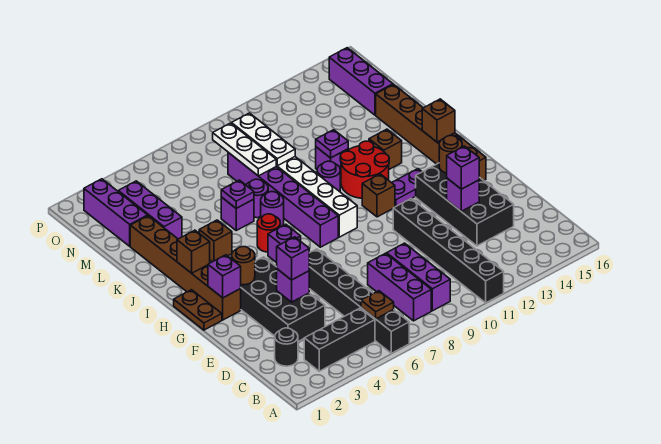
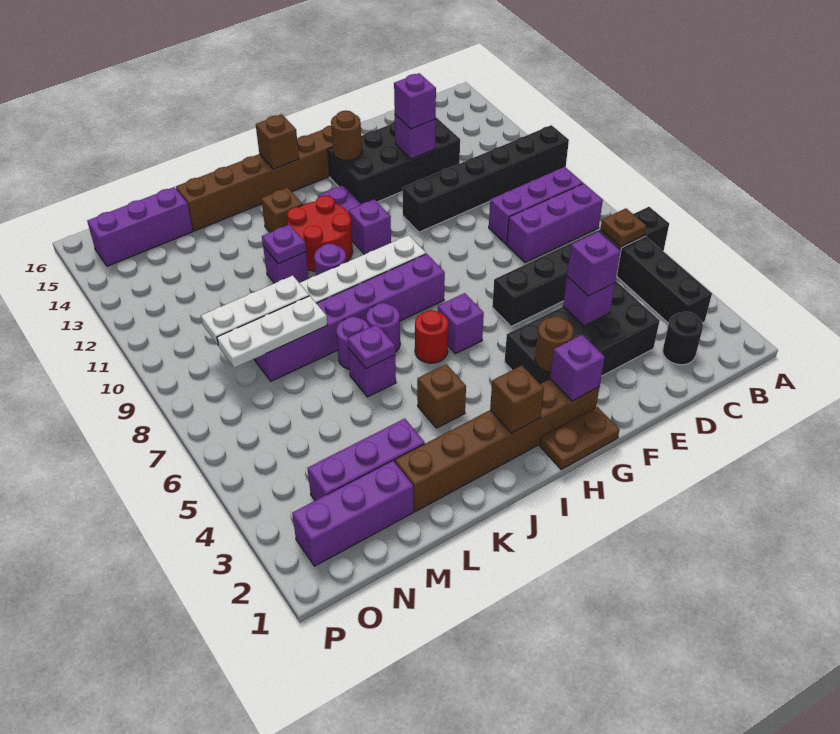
brown 1x1 brick [362,174,395,217] -> purple 1x1 brick [348,199,391,254]

